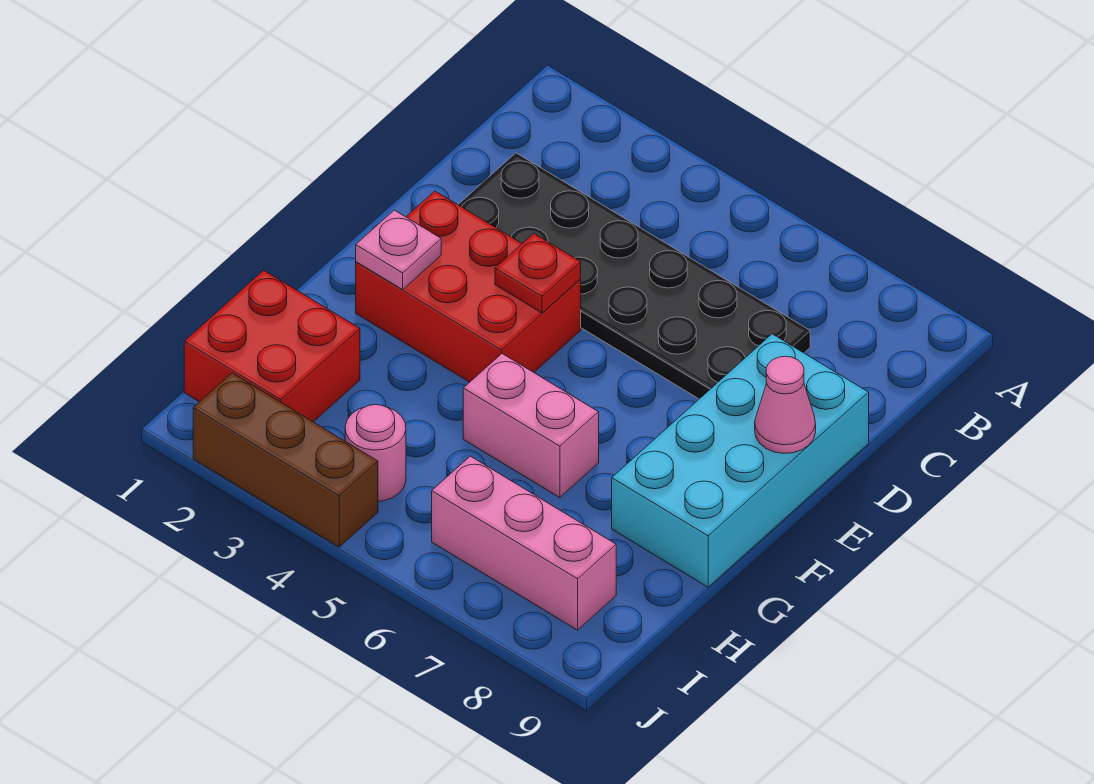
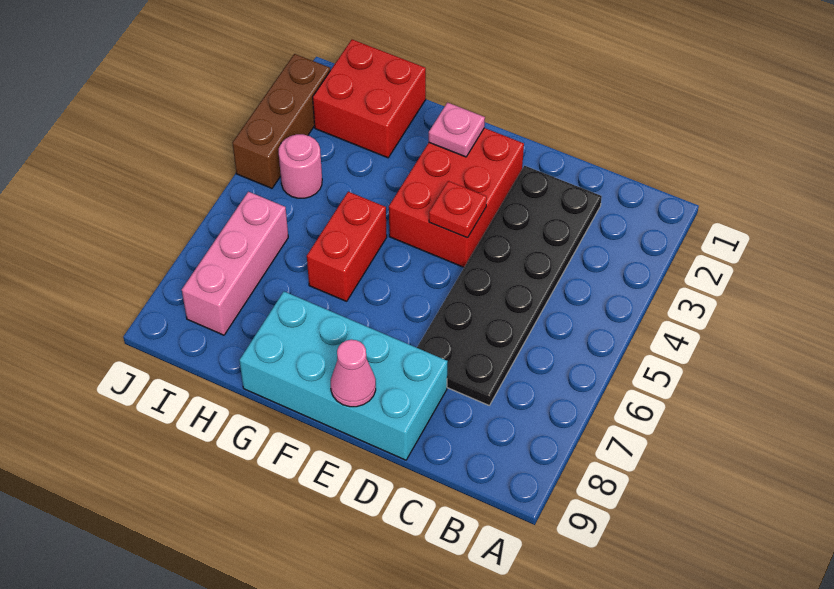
pink 1x2 brick [463,354,599,498] -> red 1x2 brick [307,192,387,301]

